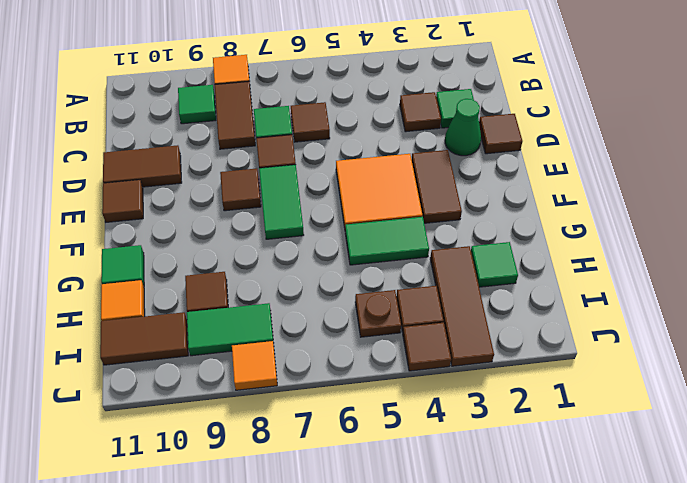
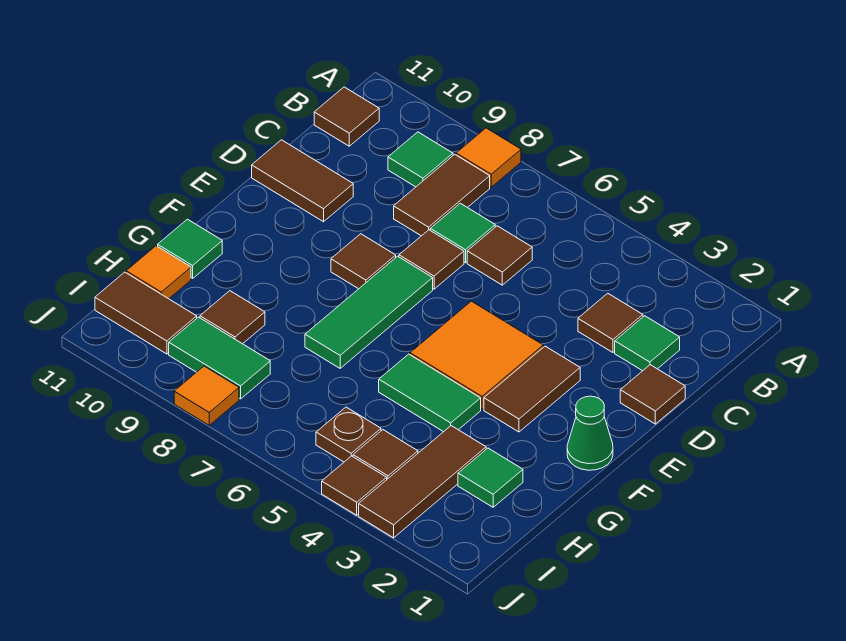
green 1x1 cone [445,99,481,156] -> green 1x1 cone moved to [567,396,613,470]
green 1x2 tile [259,165,304,239] -> green 1x3 tile [305,256,433,368]
brown 1x1 tile [102,180,143,222] -> brown 1x1 tile moved to [314,87,379,146]

